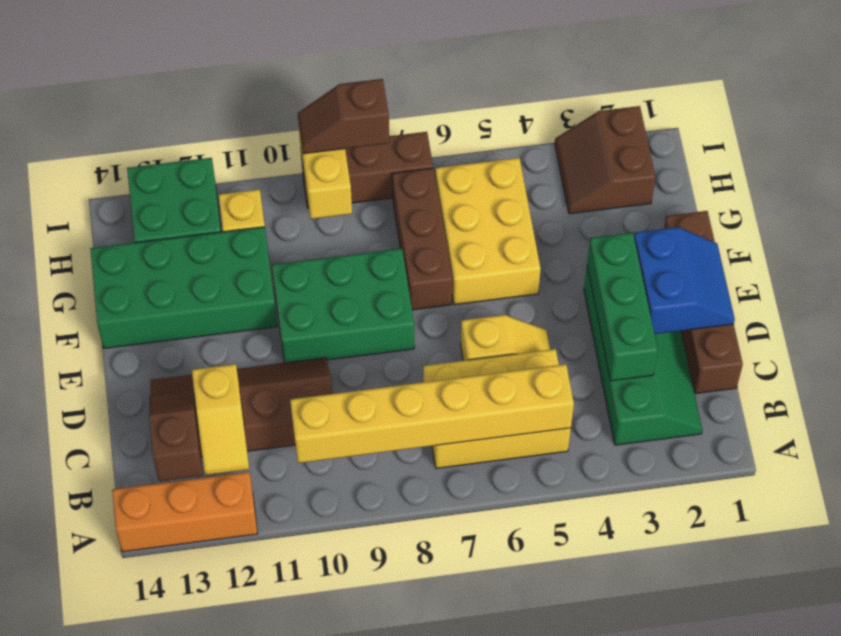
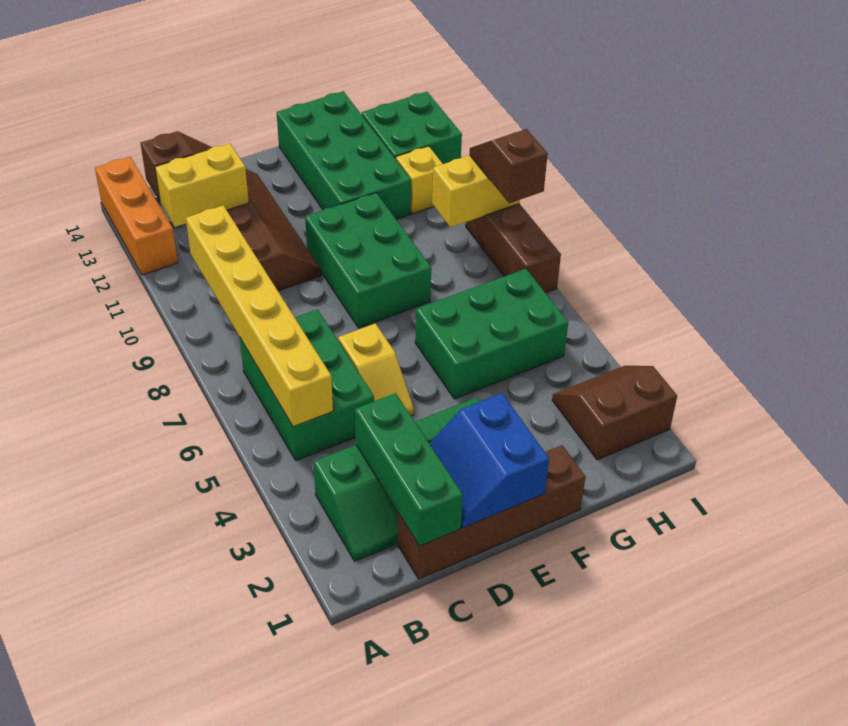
yellow 2x3 brick [423,349,571,468] -> green 2x3 brick [240,309,374,461]
yellow 1x2 slope [192,364,249,475] -> yellow 1x2 brick [155,144,249,227]
green 1x3 brick [587,233,658,381] -> green 1x3 brick turned to [355,393,463,546]
blue 2x2 slope [634,227,735,334] -> blue 2x2 slope turned to [429,393,549,528]
yellow 2x3 brick [435,158,541,305] -> green 2x3 brick [415,269,568,399]
brown 1x3 brick [392,168,452,310] -> none

